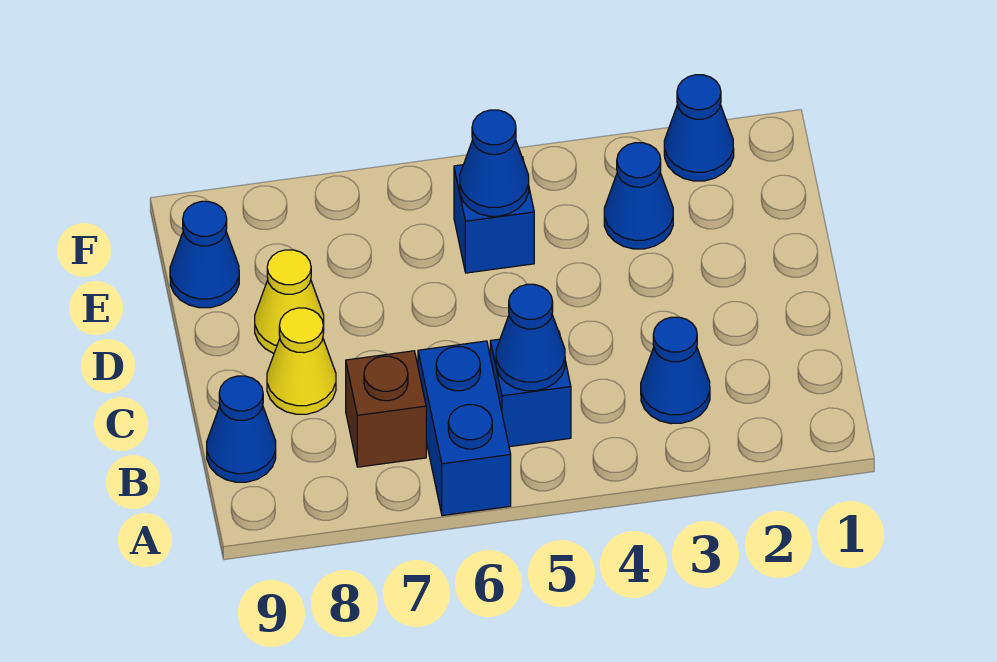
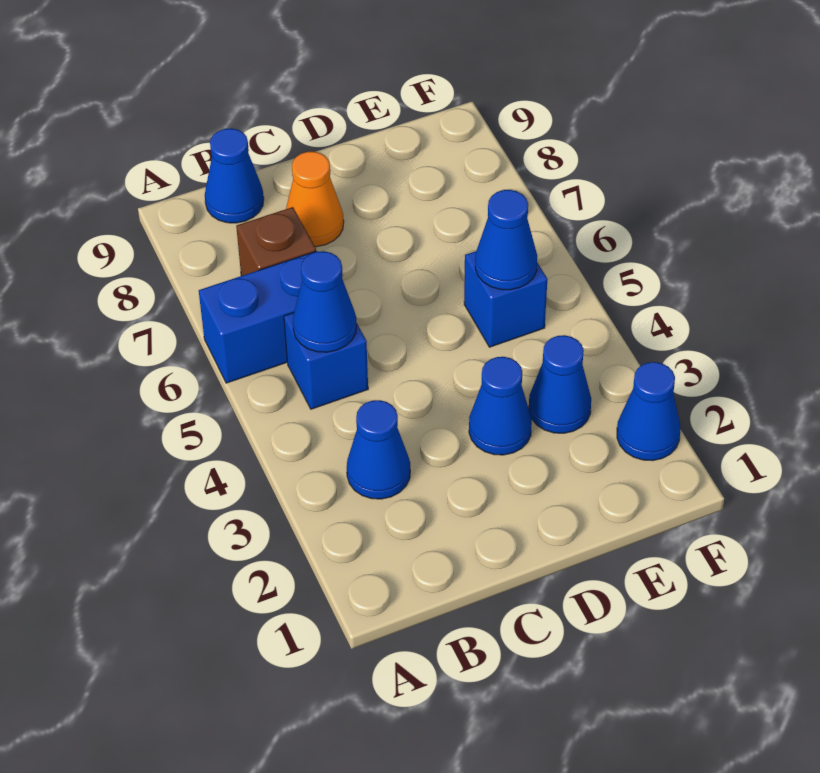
yellow 1x1 cone [267,308,336,414] -> orange 1x1 cone [286,152,344,247]
yellow 1x1 cone [255,250,324,353] -> none
blue 1x1 cone [170,201,239,308] -> blue 1x1 cone moved to [469,357,532,455]

